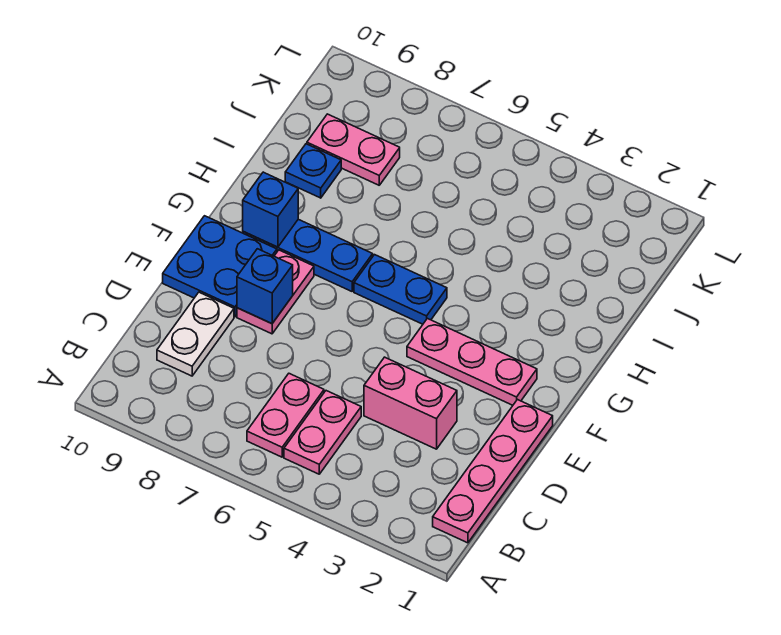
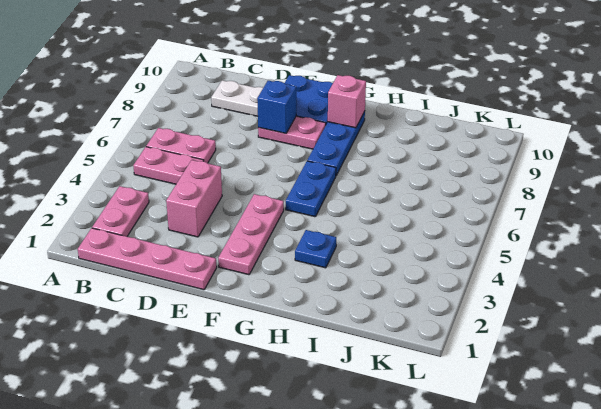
blue 1x1 brick [243,172,298,247] -> pink 1x1 brick [328,75,366,128]
blue 1x1 plate [285,144,341,198] -> blue 1x1 plate moved to [295,230,336,268]
pink 1x2 plate [307,114,400,185] -> pink 1x2 plate moved to [92,186,149,236]

